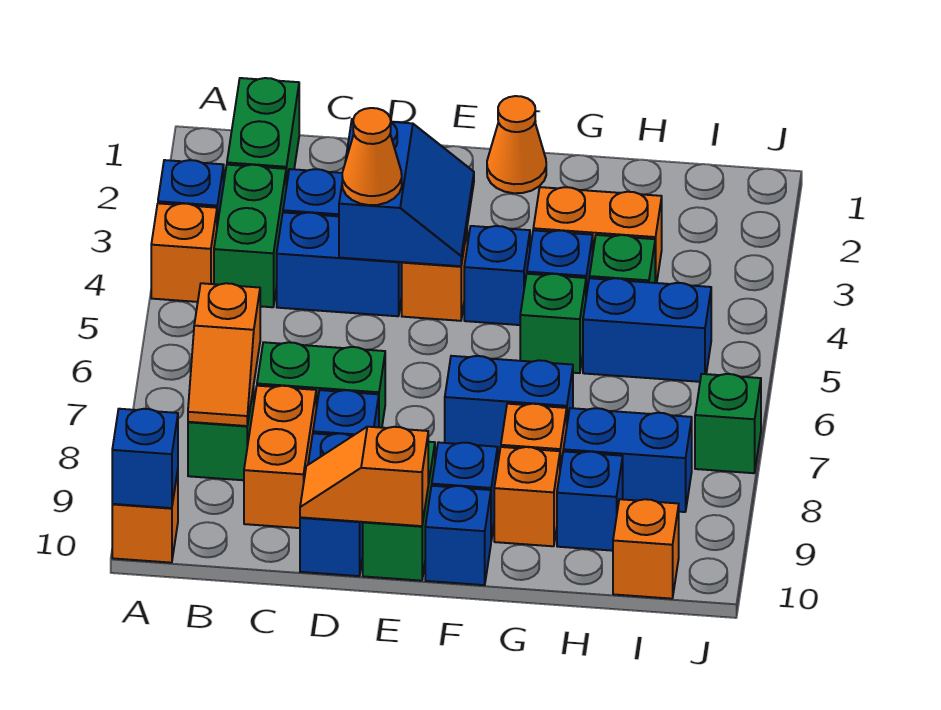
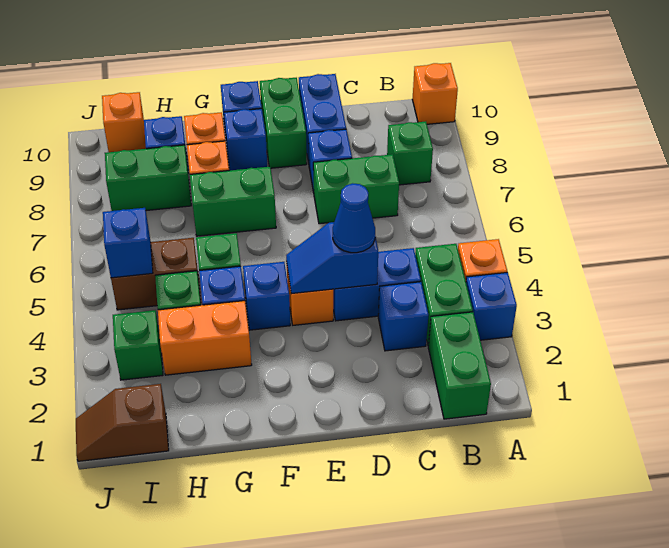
blue 1x1 brick [112,409,178,508] -> blue 1x1 brick moved to [103,208,153,278]
orange 1x2 slope [188,283,260,426] -> none
orange 1x2 brick [244,386,316,528] -> none
blue 2x2 slope [339,119,474,266] -> blue 1x2 slope [286,222,378,294]
orange 1x1 cone [342,108,402,205] -> blue 1x1 cone [333,183,375,253]
orange 1x2 slope [300,427,428,526] -> none
orange 1x1 cone [487,96,546,193] -> none
blue 1x2 brick [445,356,573,455] -> green 1x2 brick [190,167,276,236]
blue 1x2 brick [583,278,711,382] -> brown 1x2 brick [111,238,200,310]
blue 1x2 brick [563,408,692,512] -> green 1x2 brick [105,145,191,211]
none -> brown 1x2 slope [76,384,169,461]
green 1x1 brick [695,374,761,473] -> green 1x1 brick moved to [113,310,163,380]

